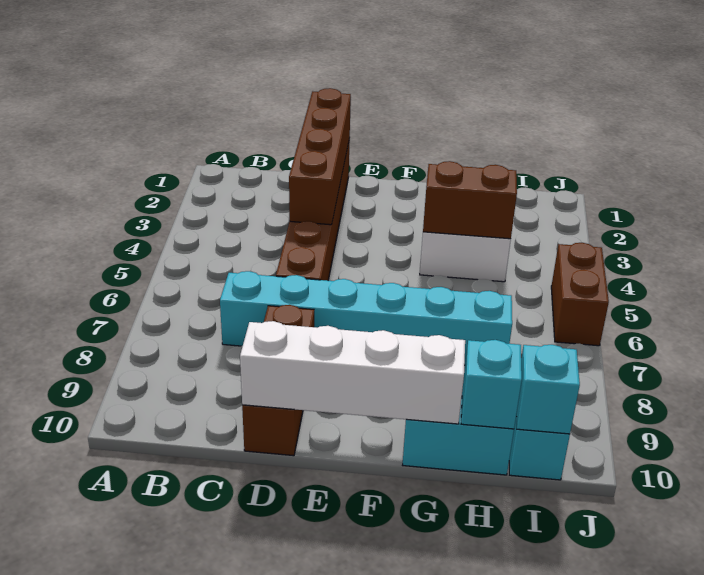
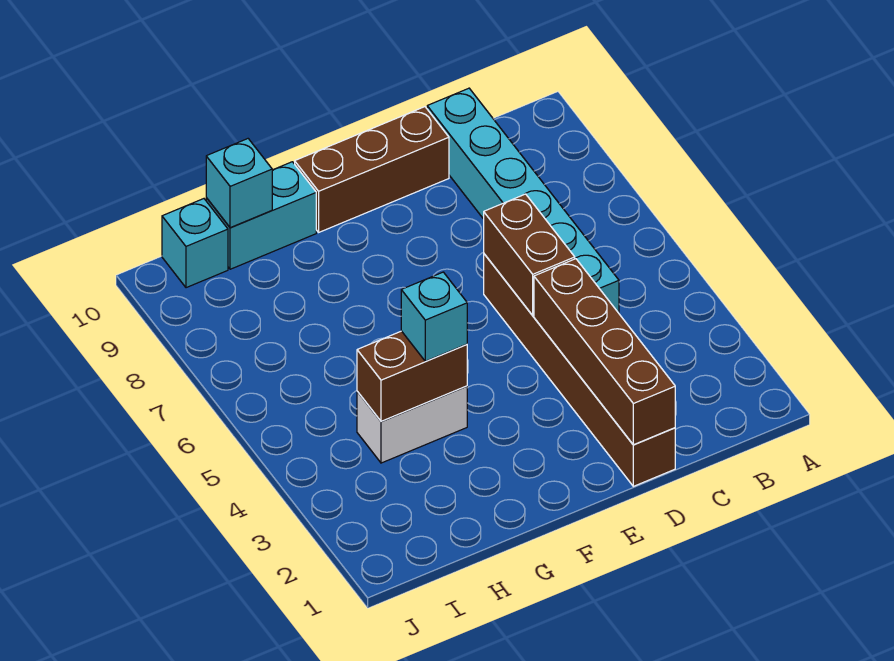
cyan 1x6 brick [220,271,512,365] -> cyan 1x6 brick turned to [427,88,619,313]
brown 1x3 brick [242,305,314,456] -> brown 1x3 brick turned to [295,107,449,232]
white 1x4 brick [240,321,465,424] -> none
cyan 1x1 brick [516,345,580,434] -> cyan 1x1 brick moved to [401,272,467,361]
brown 1x2 brick [551,243,609,346] -> brown 1x2 brick moved to [484,194,575,315]

